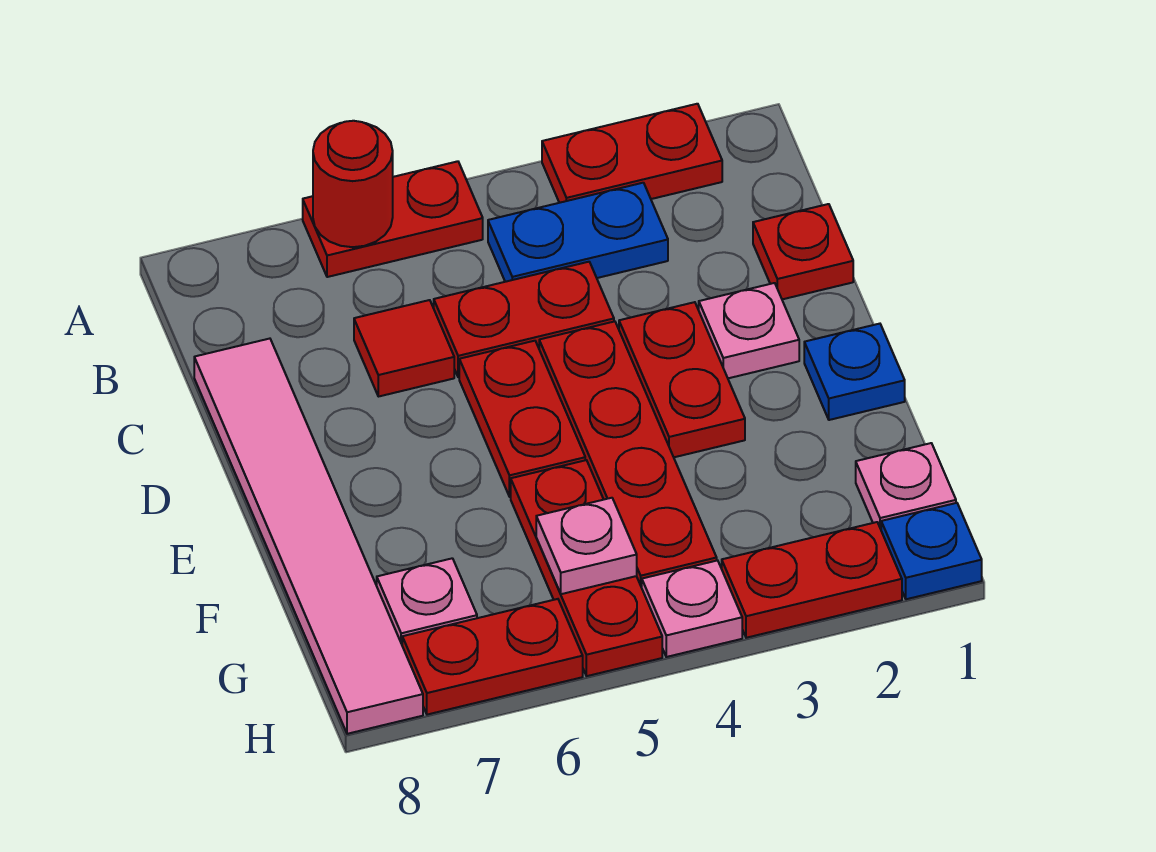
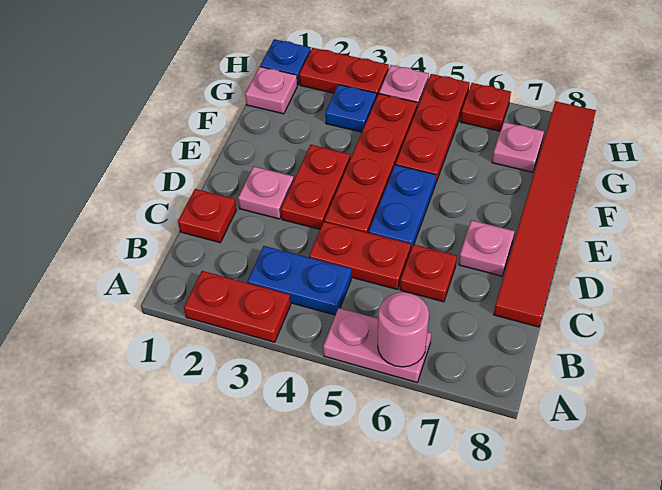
red 1x2 plate [303,161,483,277] -> pink 1x2 plate [323,308,431,382]
red 1x1 round brick [313,121,393,247] -> pink 1x1 round brick [378,292,429,367]
red 1x1 tile [354,300,454,397] -> red 1x1 plate [400,245,457,302]
pink 1x6 tile [194,339,423,734] -> red 1x6 tile [494,101,596,327]
red 1x2 plate [459,341,585,497] -> blue 1x2 plate [369,165,436,249]
blue 1x1 plate [804,324,905,420] -> blue 1x1 plate moved to [325,85,377,132]
pink 1x1 plate [536,498,637,594] -> pink 1x1 plate moved to [459,220,515,276]
red 1x2 plate [402,599,583,715] -> red 1x1 plate [460,83,511,131]

